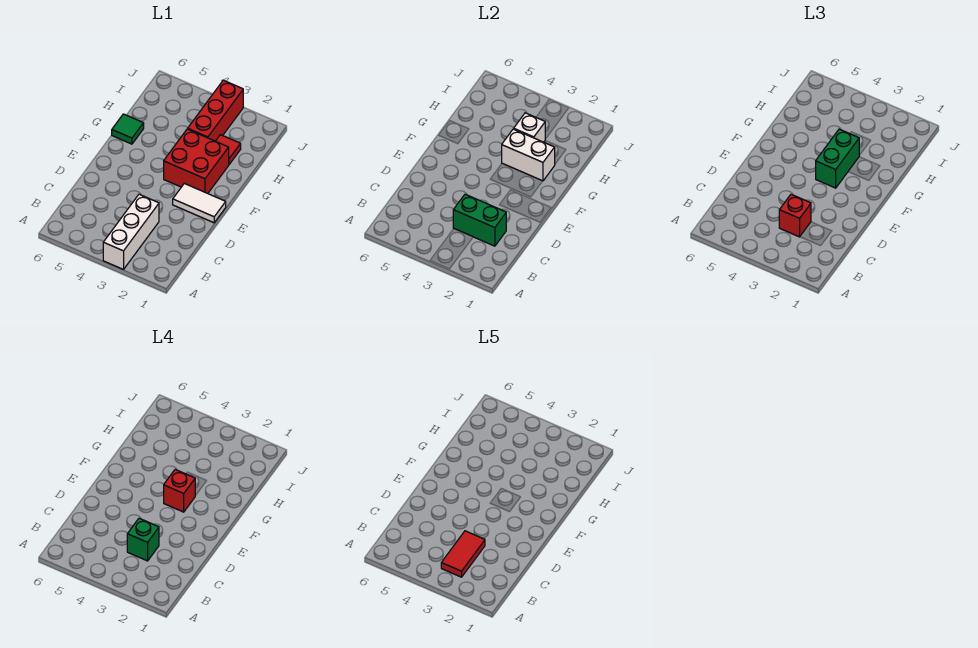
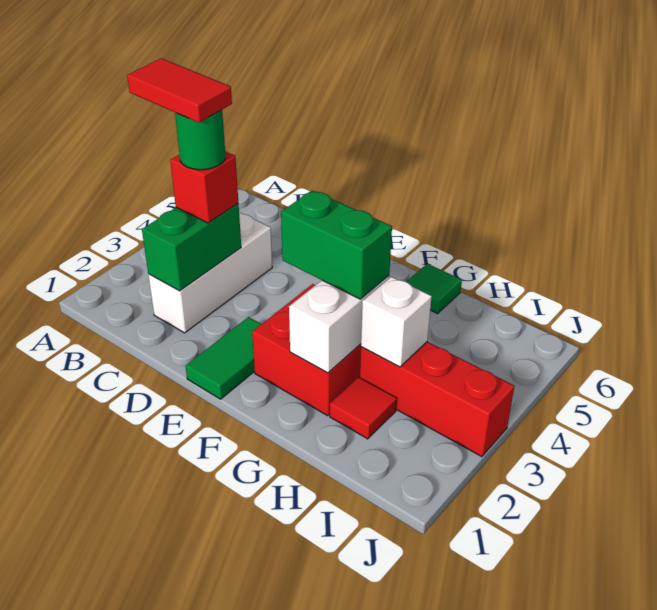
white 1x3 brick [103,194,159,269] -> white 1x3 brick turned to [148,213,272,333]
green 1x1 brick [127,518,159,561] -> green 1x1 round brick [175,110,226,170]
white 1x2 tile [173,183,226,223] -> green 1x2 tile [186,317,261,399]
red 1x1 brick [164,470,195,512] -> none

